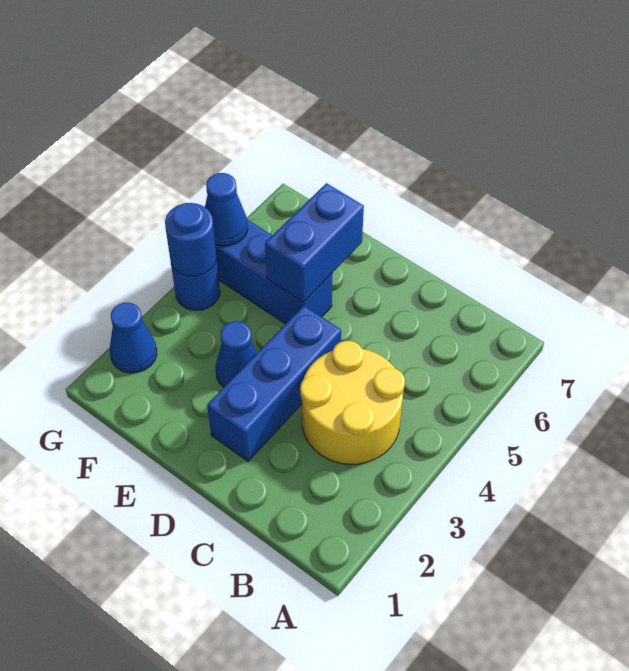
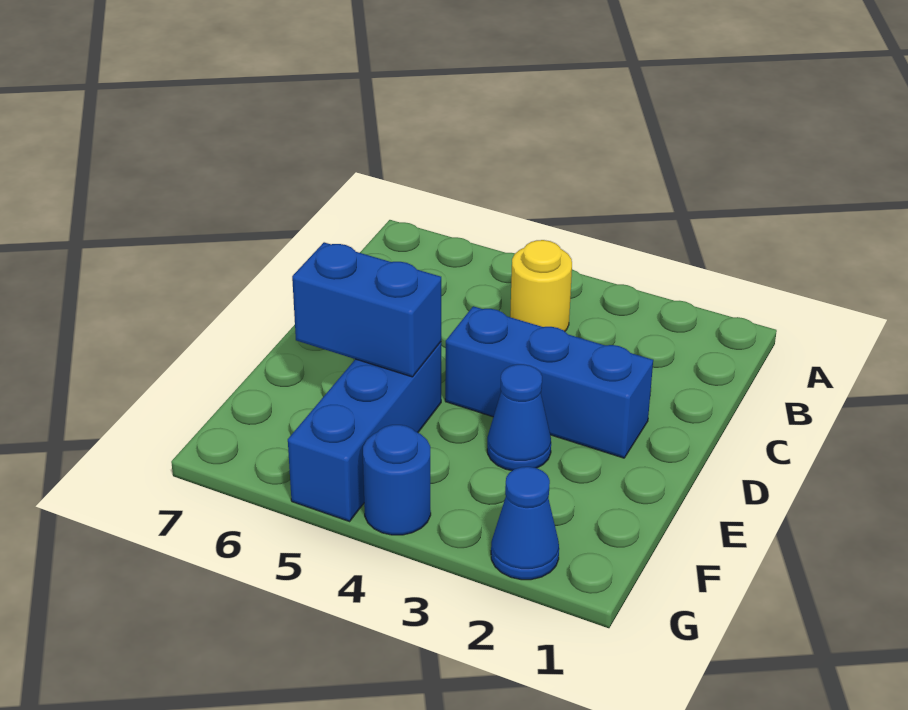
yellow 2x2 round brick [300,341,405,464] -> yellow 1x1 round brick [510,240,572,331]
blue 1x1 round brick [165,203,217,276] -> none
blue 1x1 cone [205,173,248,246] -> none

